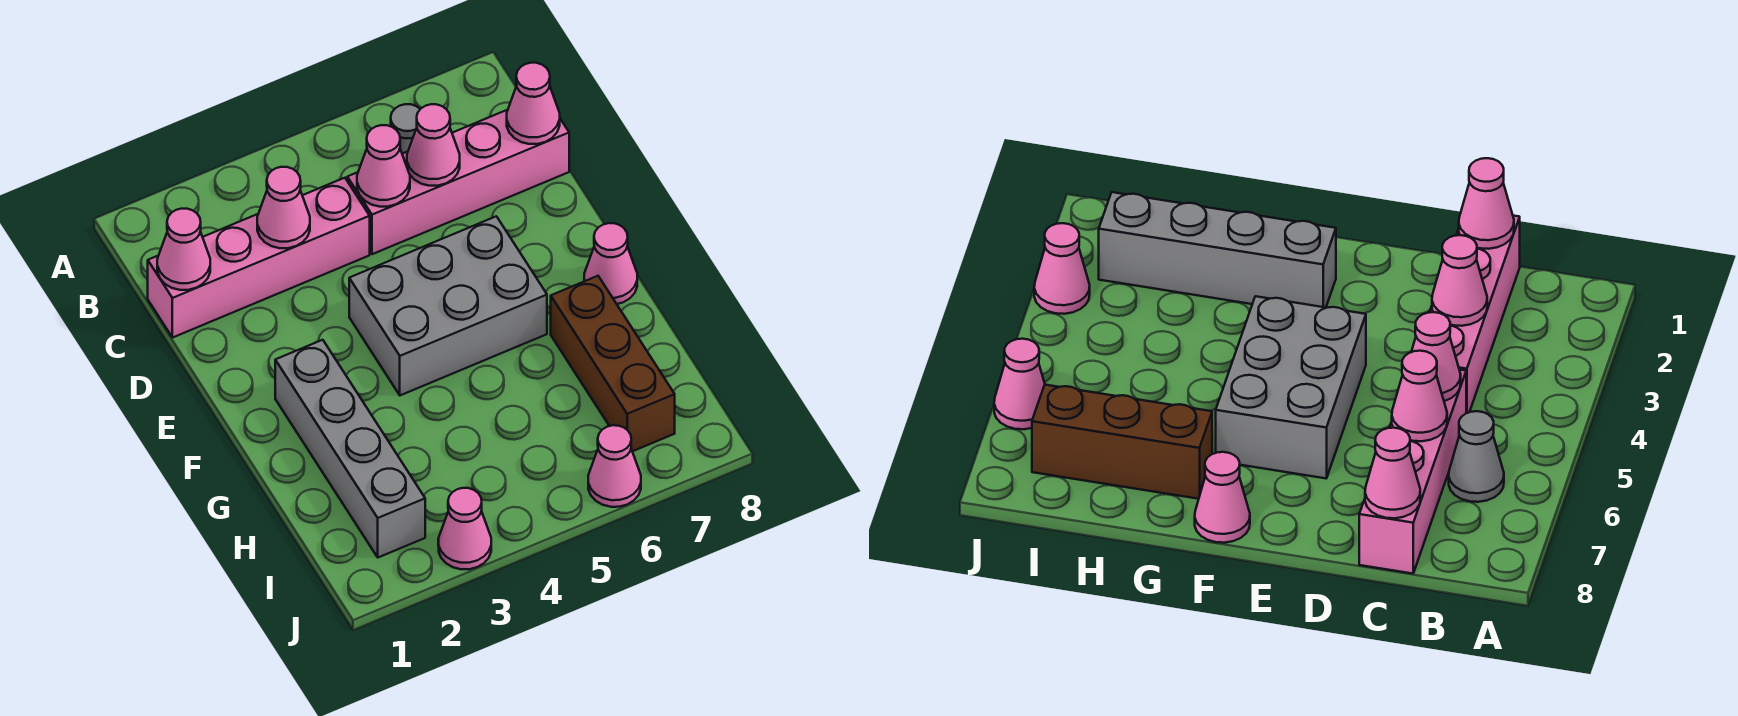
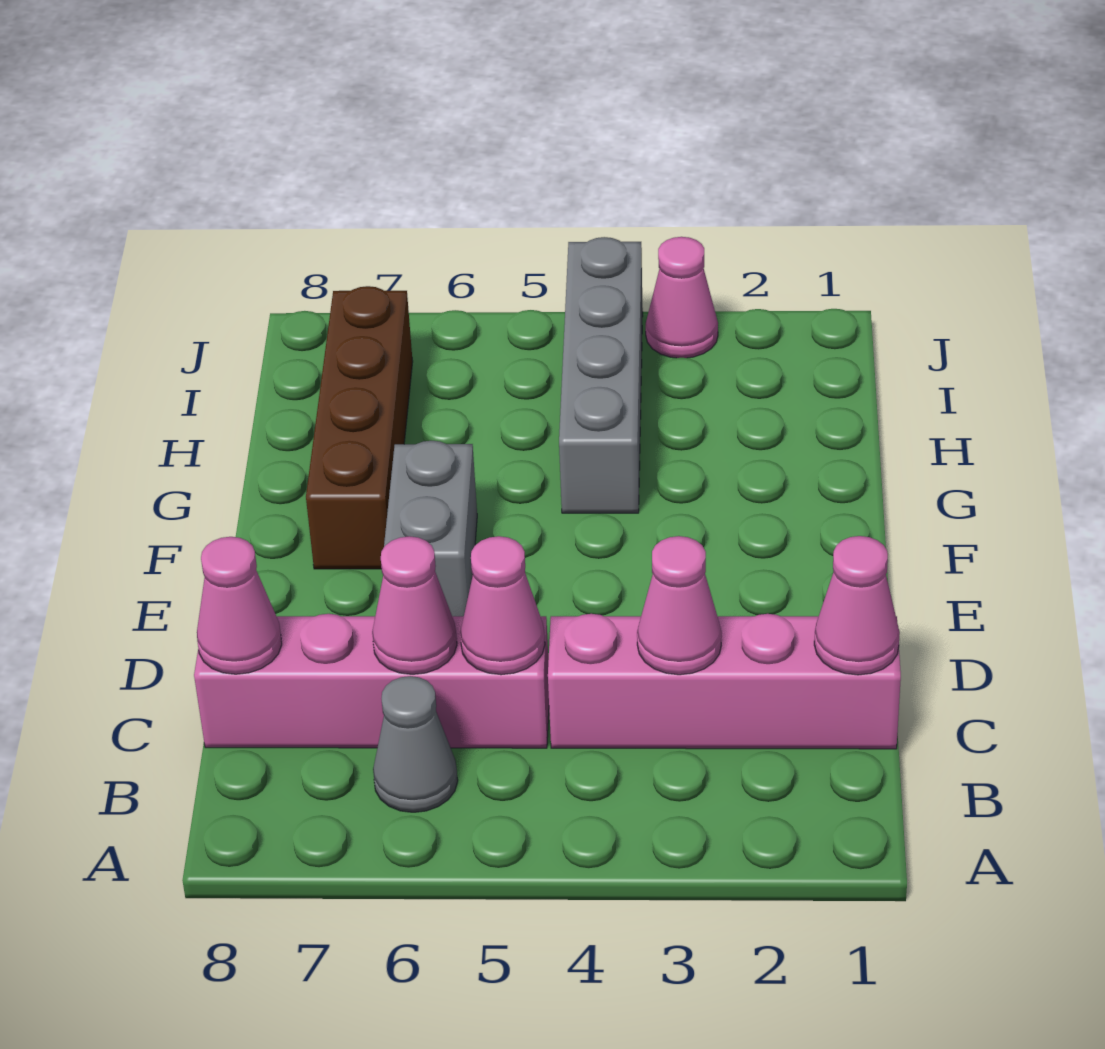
grey 2x3 brick [349,216,547,395] -> grey 1x2 brick [384,441,477,616]
grey 1x4 brick [275,340,425,557] -> grey 1x4 brick moved to [559,237,643,513]
pink 1x1 cone [584,223,637,304] -> none
brown 1x3 brick [551,276,675,451] -> brown 1x4 brick [306,286,413,569]
pink 1x1 cone [588,425,641,507] -> none

